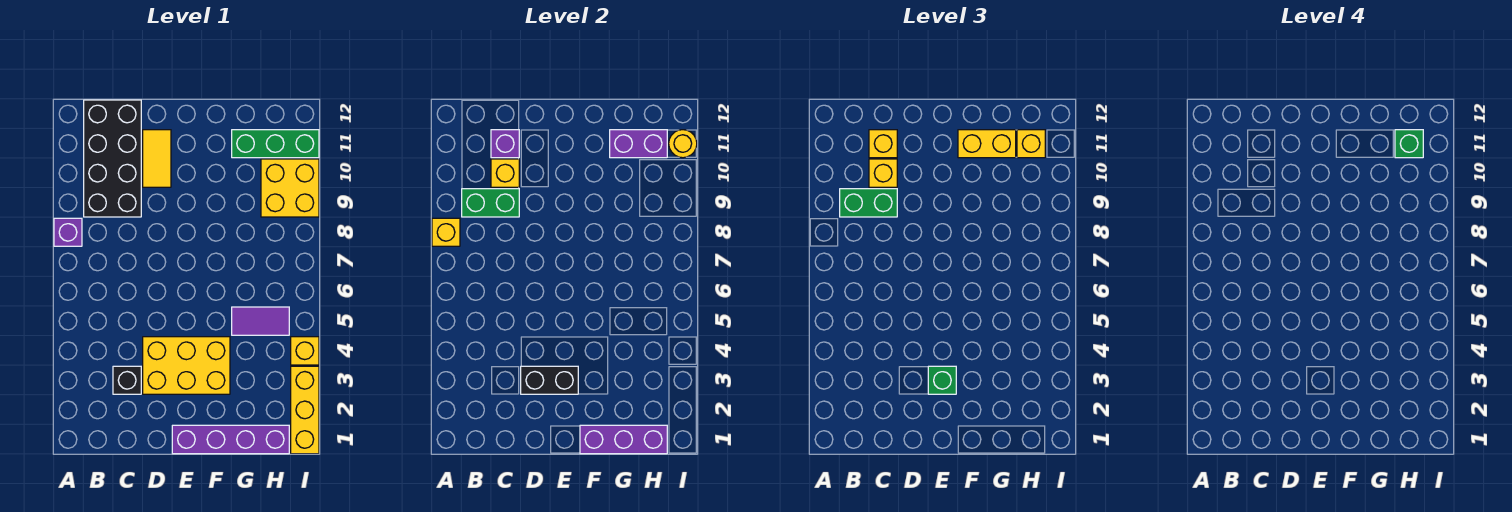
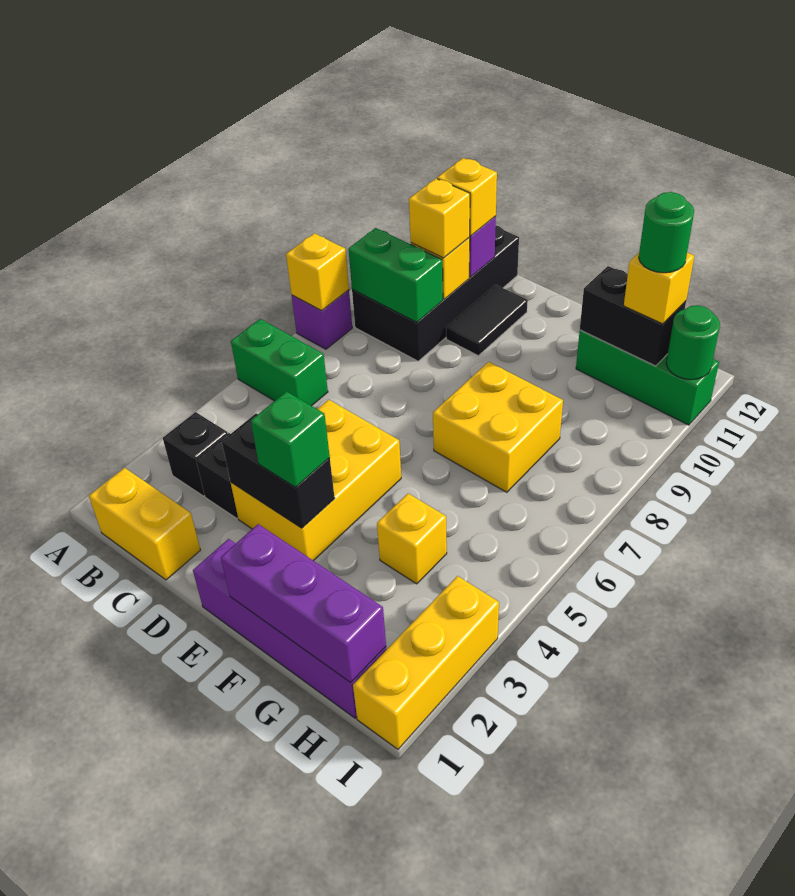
none -> black 1x1 brick [163,412,228,496]
green 1x2 brick [840,189,897,217] -> green 1x2 brick moved to [231,319,328,406]
yellow 2x3 brick [143,337,230,394] -> yellow 2x3 brick turned to [231,400,401,561]
yellow 1x2 tile [143,130,171,187] -> black 1x2 tile [446,285,528,356]
yellow 1x2 brick [958,130,1016,158] -> yellow 1x2 brick moved to [89,468,200,580]
purple 1x2 tile [232,307,289,335] -> none
purple 1x2 brick [610,130,667,158] -> black 1x2 brick [580,266,686,366]
yellow 2x2 brick [261,159,319,217] -> yellow 2x2 brick moved to [433,362,563,492]
green 1x1 brick [1395,130,1423,158] -> green 1x1 round brick [639,192,694,273]
yellow 1x1 brick [291,337,319,365] -> yellow 1x1 brick moved to [377,493,447,584]
yellow 1x1 round brick [669,130,697,158] -> green 1x1 round brick [666,305,720,380]

